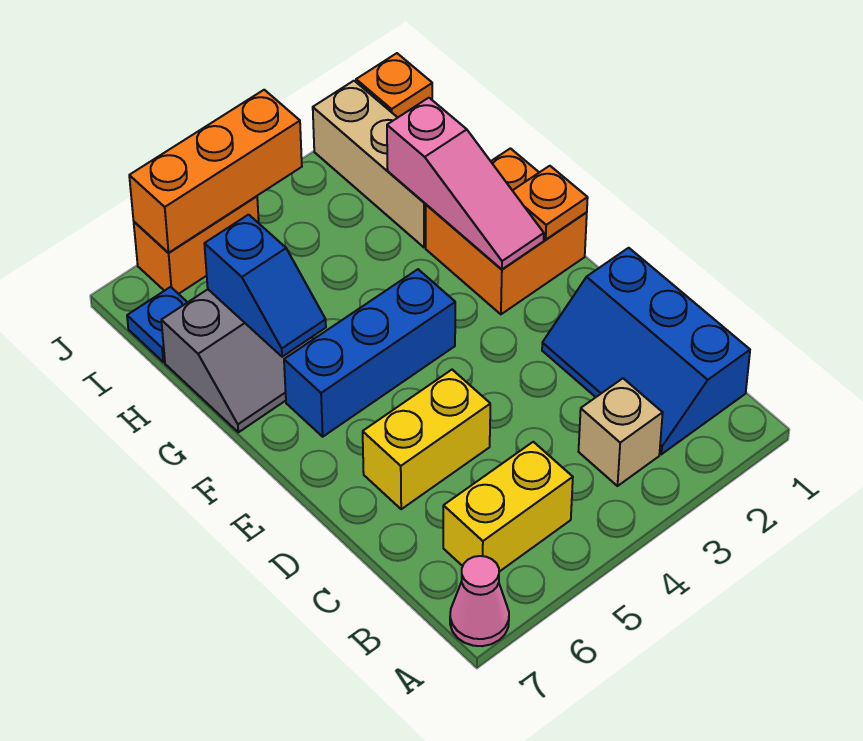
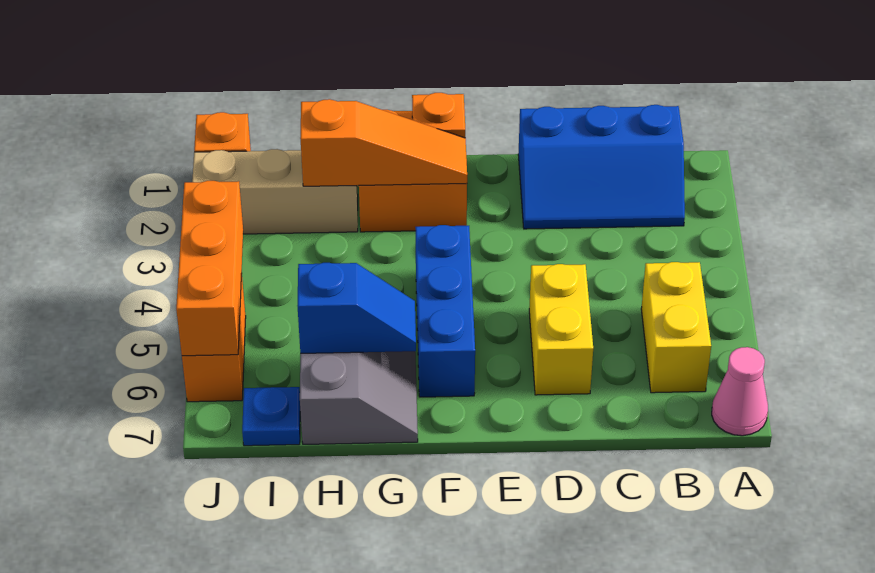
tan 1x1 brick [578,378,663,486] -> none
pink 1x3 slope [387,98,544,269] -> orange 1x3 slope [300,99,467,186]

